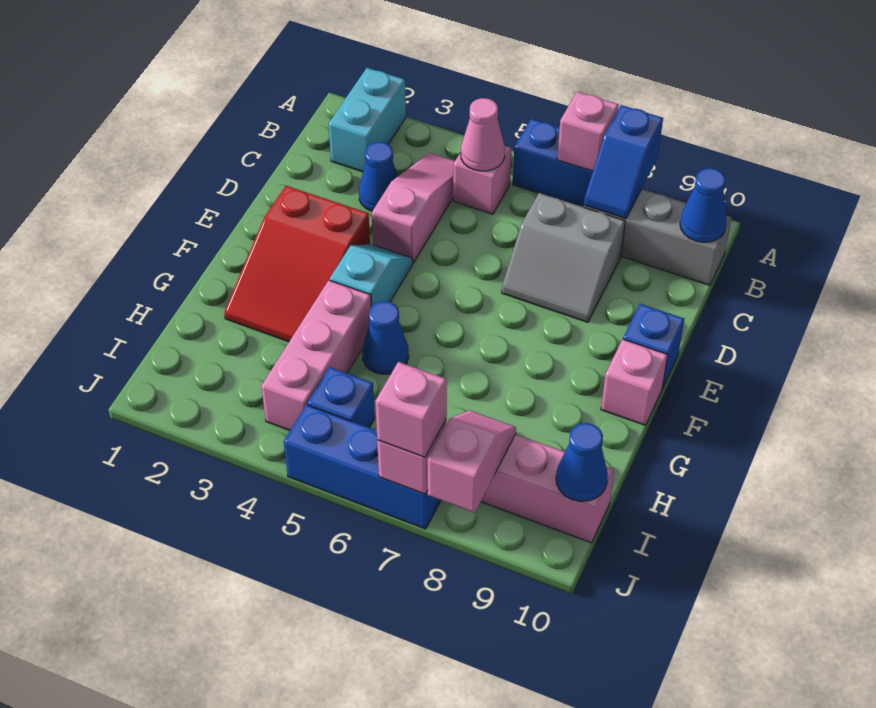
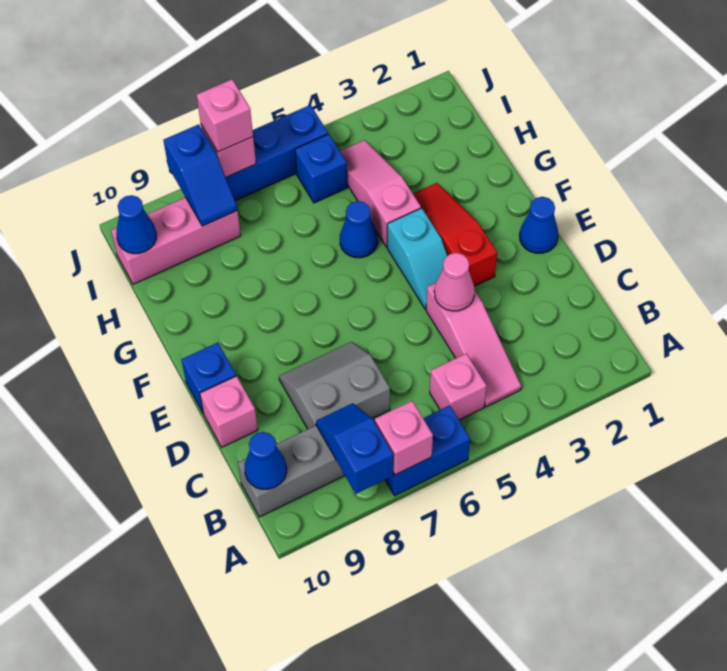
cyan 1x2 brick [329,68,406,172] -> none
pink 1x1 cone [461,98,505,171] -> pink 1x1 cone moved to [434,253,475,311]
blue 1x1 cone [359,142,398,211] -> blue 1x1 cone moved to [520,197,558,253]
red 2x3 slope [224,186,370,342] -> red 1x3 slope [413,183,497,286]
pink 1x1 brick [601,339,668,425] -> pink 1x1 brick moved to [200,376,258,447]
pink 1x3 brick [261,280,371,430] -> pink 1x3 slope [340,140,421,247]
pink 1x2 slope [428,411,516,513] -> blue 1x2 slope [163,124,237,226]

